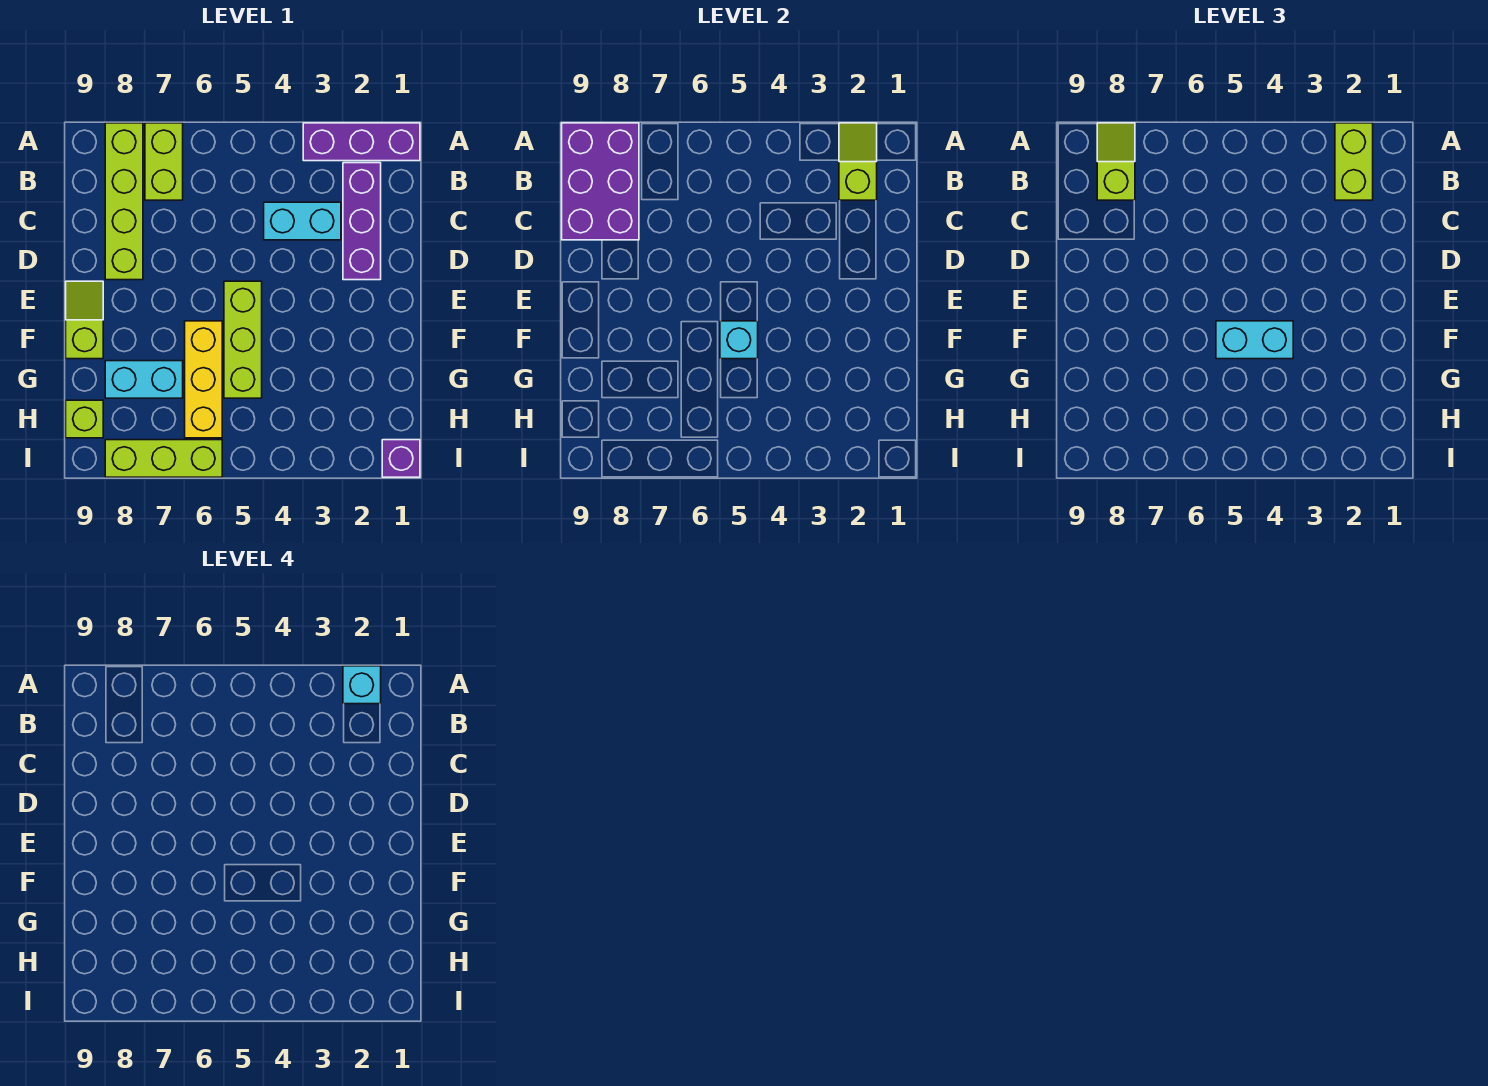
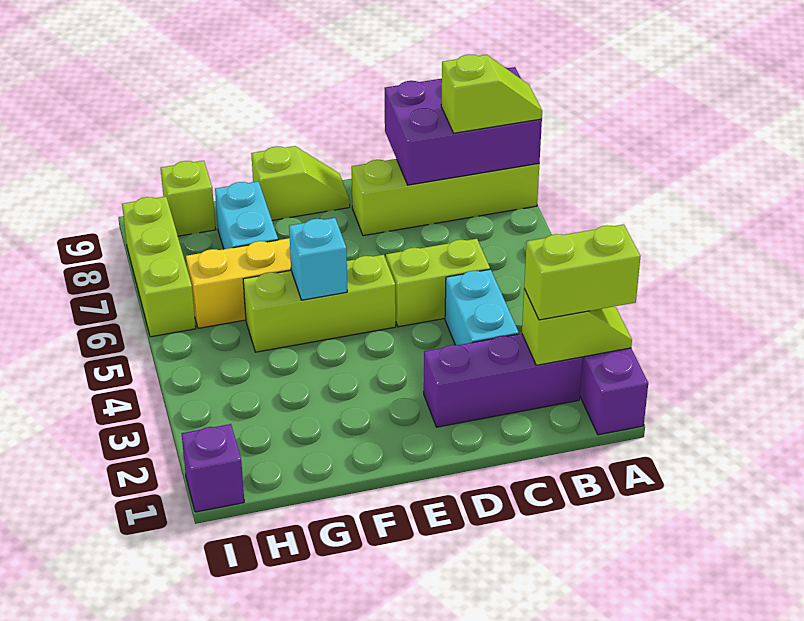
cyan 1x1 brick [343,666,381,704] -> none
lime 1x2 brick [145,123,183,200] -> lime 1x2 brick moved to [386,239,490,327]
cyan 1x2 brick [1216,321,1293,359] -> none

